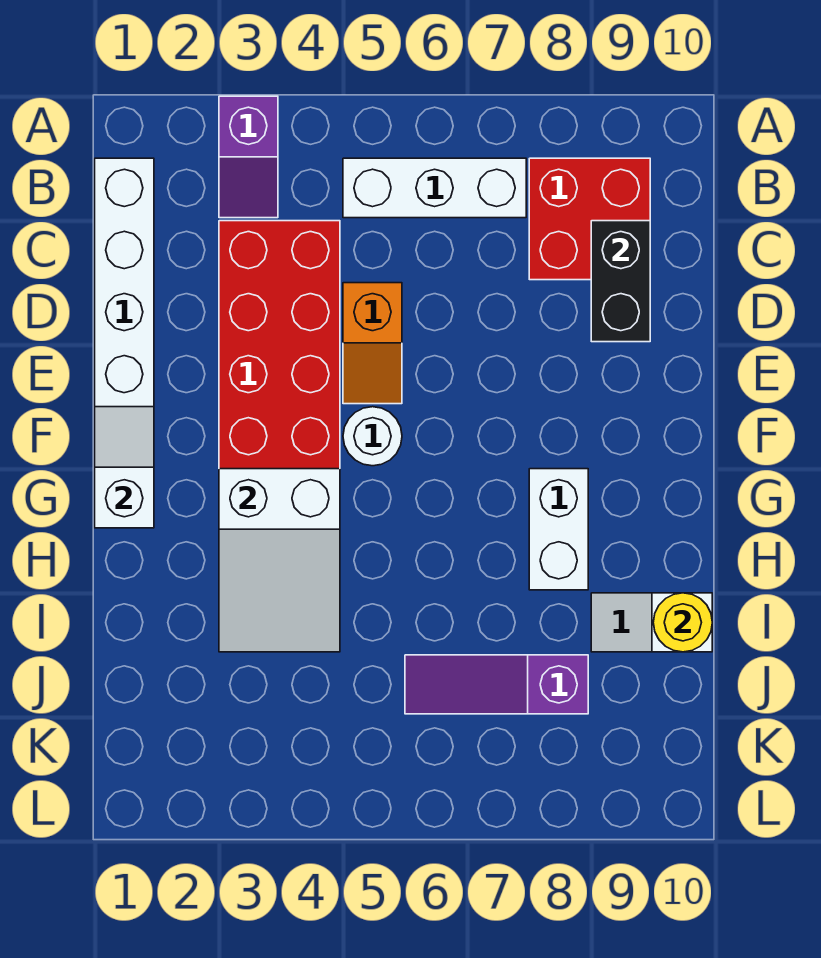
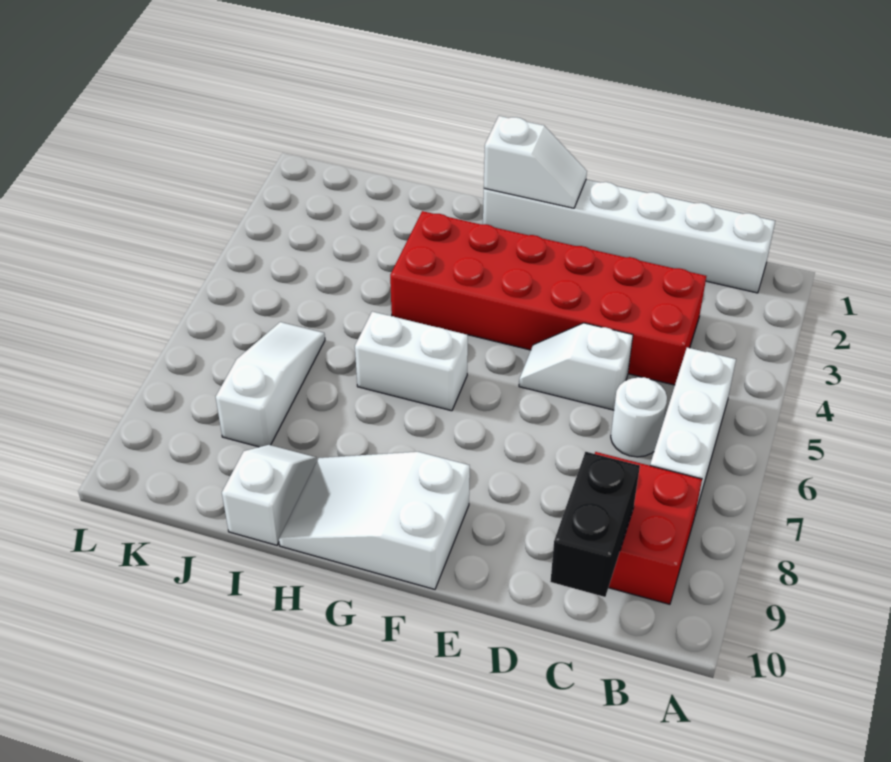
purple 1x2 slope [219,96,278,218] -> none
black 1x2 brick [591,221,650,342] -> black 1x2 brick turned to [550,452,640,597]
orange 1x2 slope [343,283,402,404] -> white 1x2 slope [519,323,633,410]
white 1x1 round brick [343,407,402,466] -> white 1x1 round brick moved to [611,377,667,457]
white 2x3 slope [219,469,340,652] -> white 2x3 slope moved to [279,452,470,589]
white 1x2 brick [529,469,588,590] -> white 1x2 brick moved to [355,312,468,411]
yellow 1x1 round brick [653,593,712,652] -> none
purple 1x3 slope [405,655,588,714] -> white 1x3 slope [216,322,325,447]

